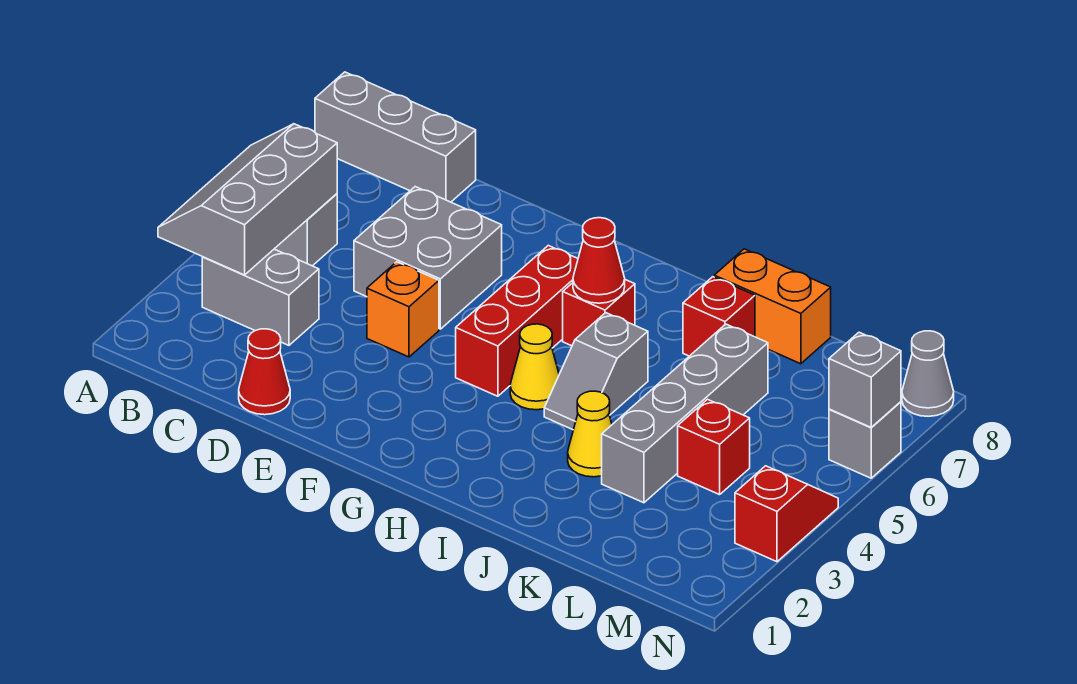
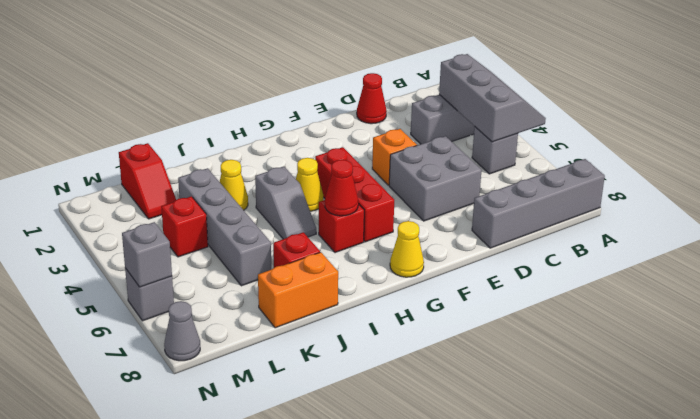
grey 1x3 brick [315,72,476,202] -> grey 1x4 brick [472,159,605,248]
none -> yellow 1x1 cone [390,221,424,277]
grey 1x2 slope [544,313,648,430] -> grey 1x2 slope turned to [255,167,316,239]
red 1x2 slope [735,466,838,562] -> red 1x2 slope moved to [119,143,176,219]

